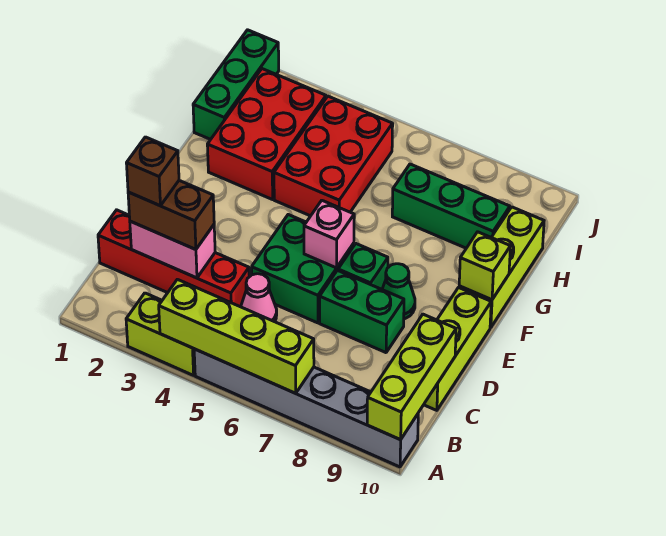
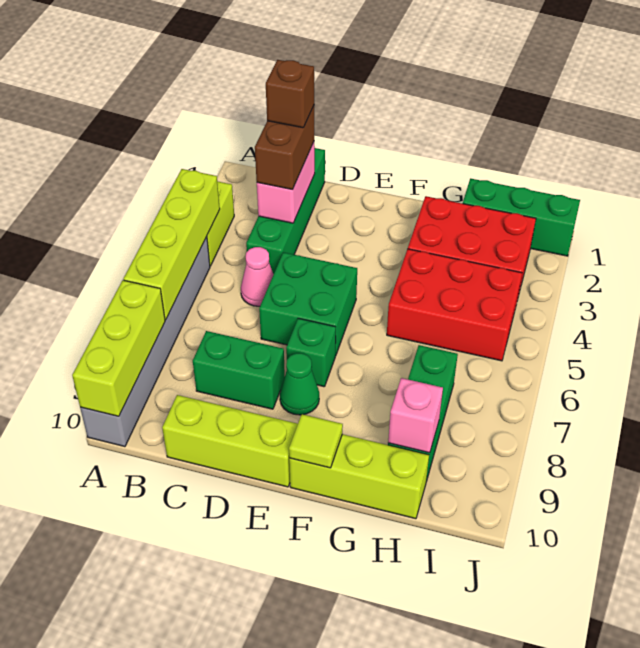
lime 1x3 brick [367,314,456,440] -> lime 1x3 brick turned to [72,280,165,416]
red 1x4 brick [98,210,249,307] -> green 1x4 brick [246,148,325,274]
green 1x2 brick [320,270,404,353] -> green 1x2 brick turned to [193,331,285,409]
pink 1x1 brick [304,201,354,268] -> pink 1x1 brick moved to [388,378,443,453]
lime 1x1 brick [459,232,510,300] -> lime 1x1 tile [289,414,343,468]

